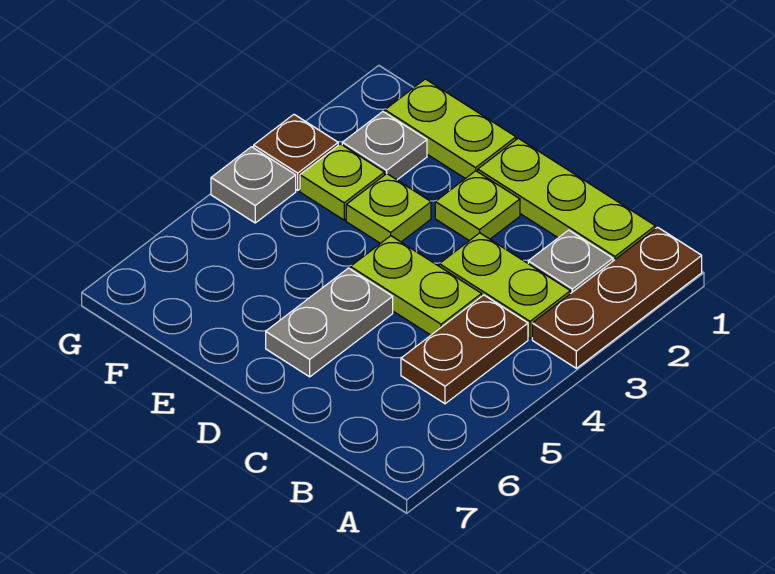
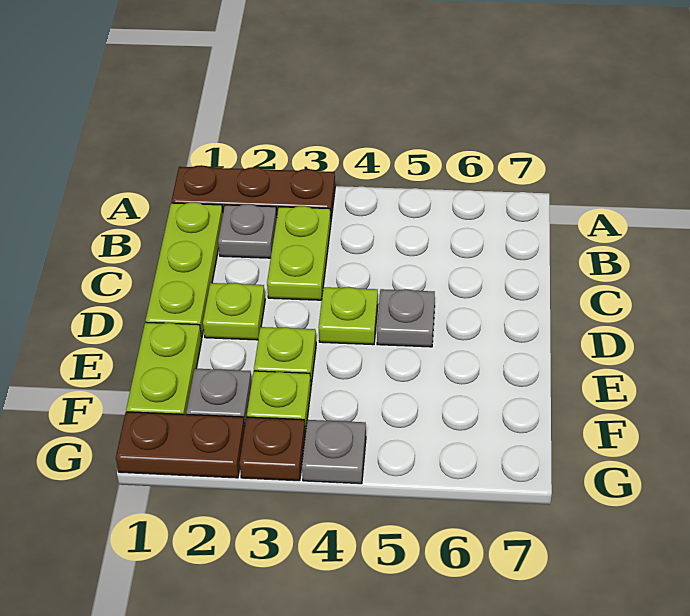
brown 1x2 plate [401,295,528,404] -> brown 1x2 plate moved to [116,412,245,478]
lime 1x2 plate [350,236,482,335] -> lime 1x1 plate [319,287,378,345]
grey 1x2 plate [266,268,393,377] -> grey 1x1 plate [377,289,435,347]

